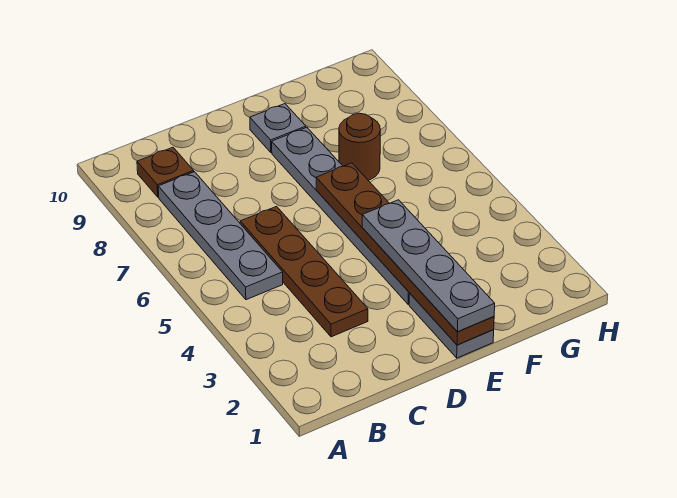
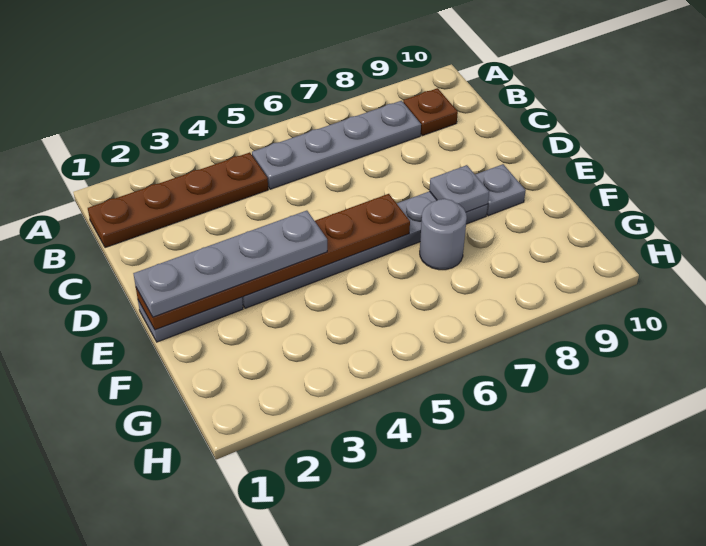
brown 1x4 plate [240,207,368,337] -> brown 1x4 plate moved to [88,152,268,248]
none -> grey 1x1 plate [429,165,489,212]
brown 1x1 round brick [339,113,380,180] -> grey 1x1 round brick [420,199,467,270]

